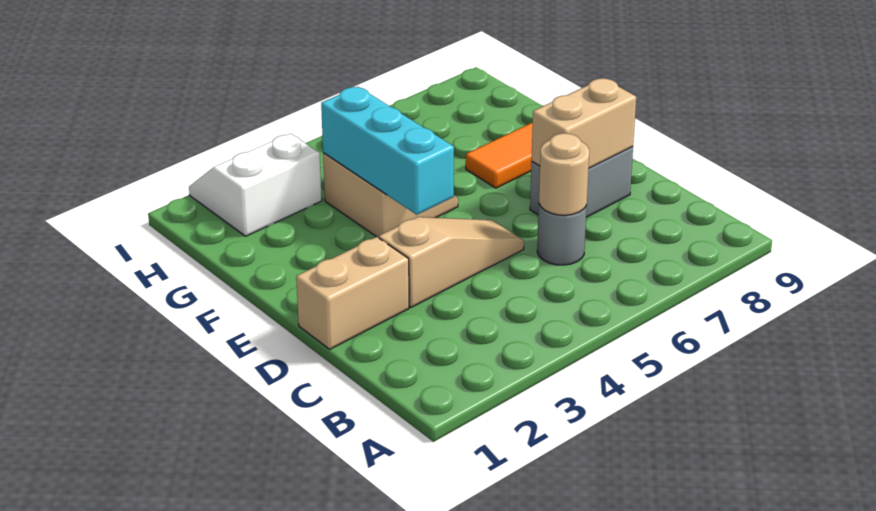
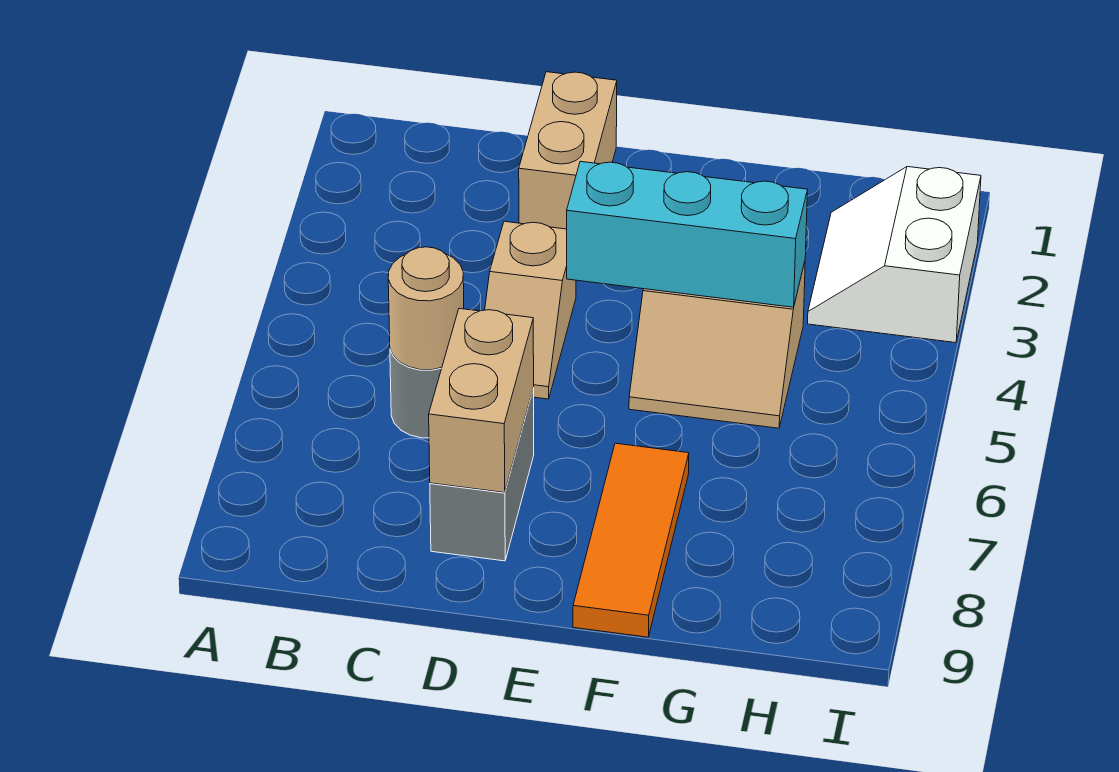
tan 1x3 slope [379,217,524,307] -> tan 1x2 slope [485,221,576,399]
white 2x2 slope [189,134,322,236] -> white 2x2 slope turned to [808,167,981,343]

